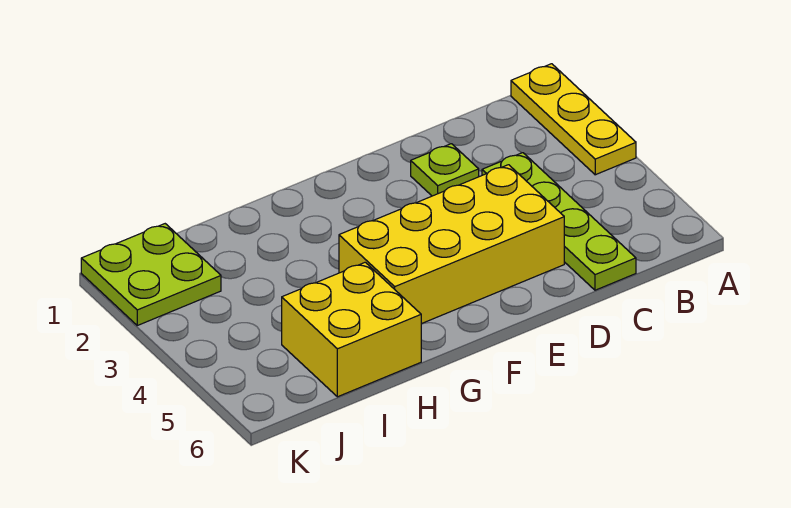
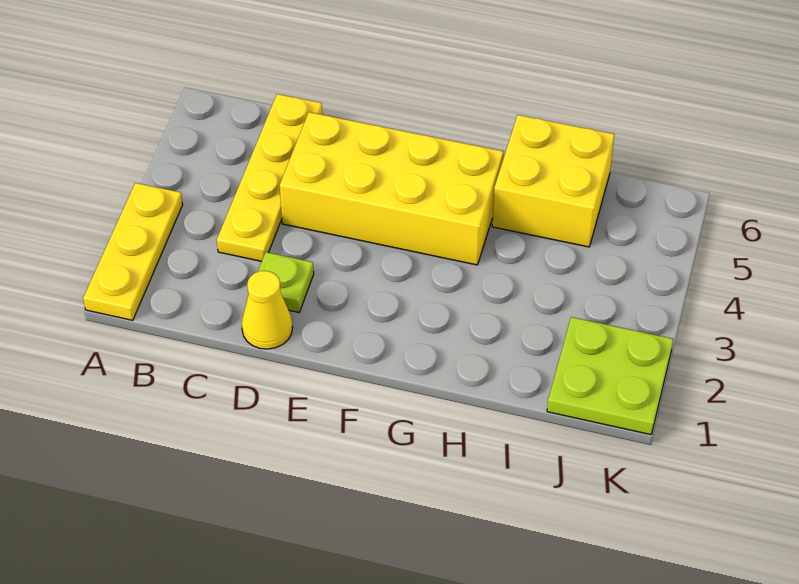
lime 1x4 plate [482,153,636,290] -> yellow 1x4 plate [217,94,322,261]
none -> yellow 1x1 cone [242,271,293,349]

